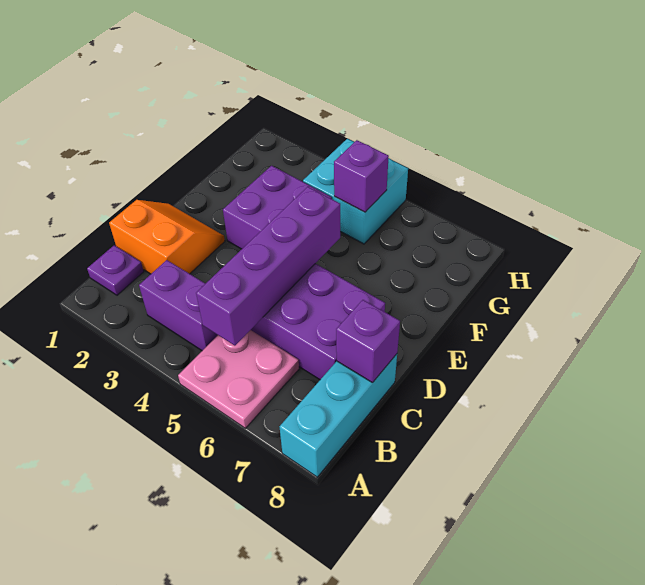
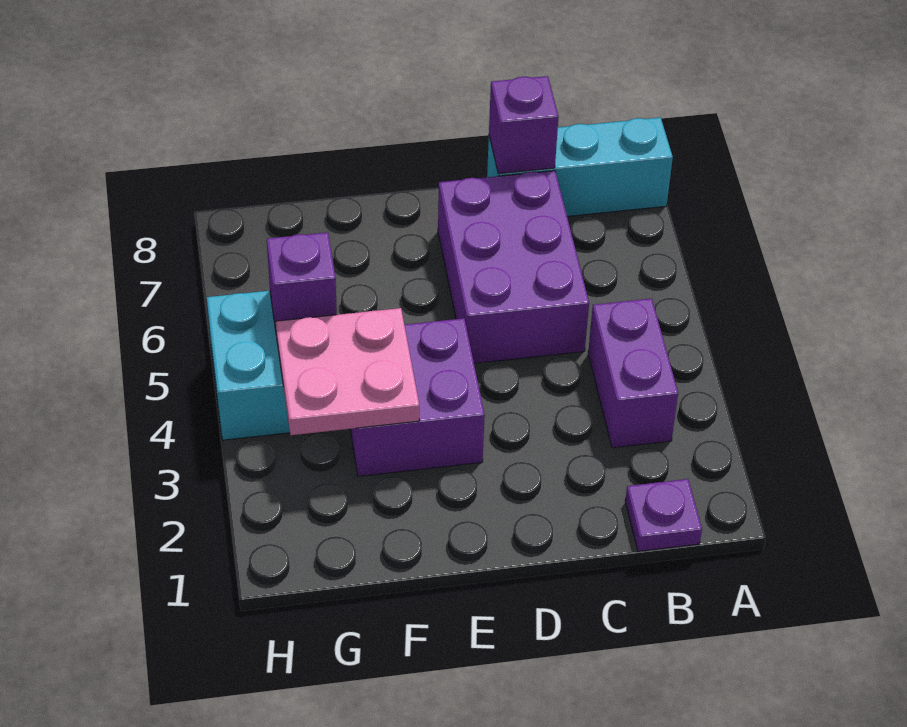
pink 2x2 plate [178,330,299,428] -> pink 2x2 plate moved to [276,308,419,435]
purple 1x4 brick [196,187,340,346] -> none
orange 2x2 slope [109,200,225,274] -> none

